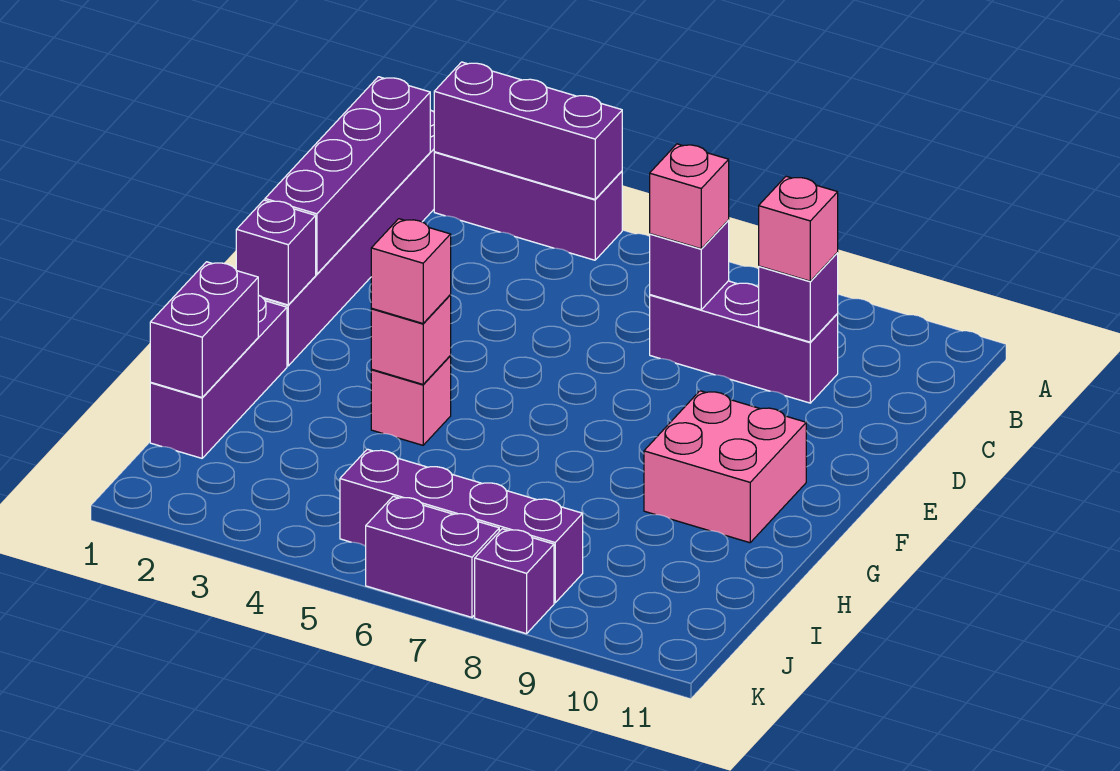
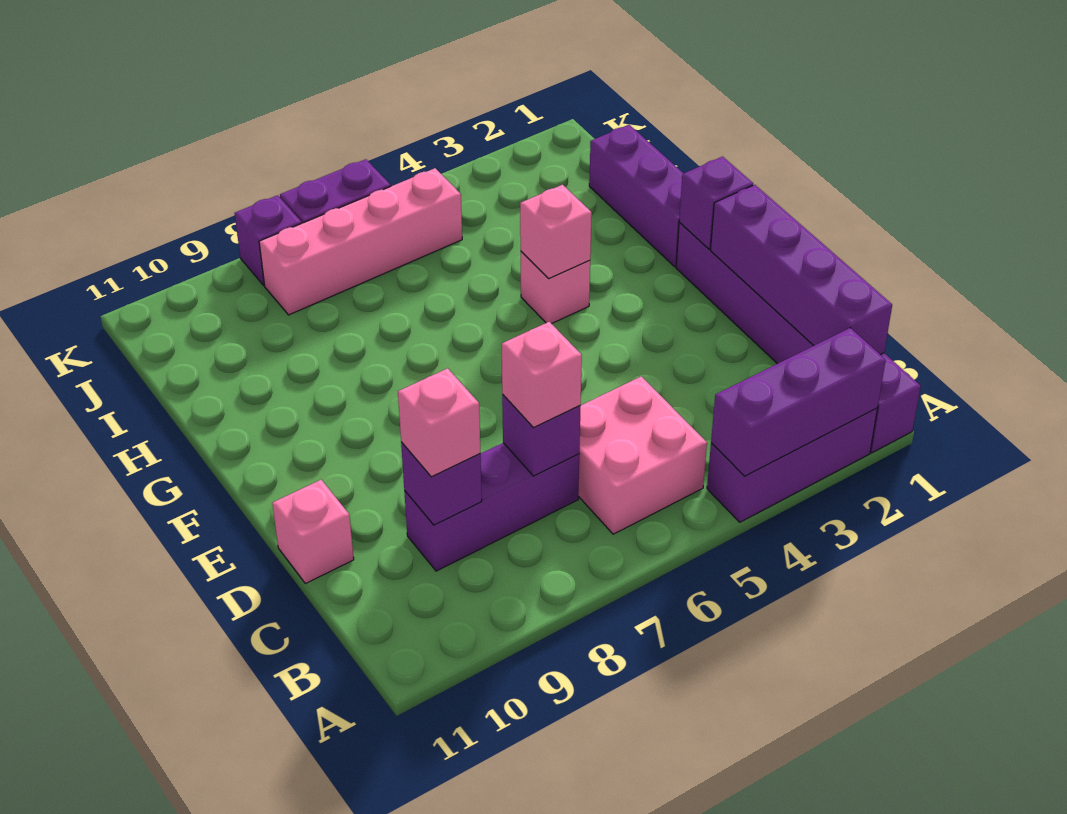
pink 2x2 brick [644,391,806,543] -> pink 2x2 brick moved to [578,376,707,534]
pink 1x1 brick [371,219,451,323] -> pink 1x1 brick moved to [272,480,354,584]
purple 1x2 brick [150,262,258,397] -> none
purple 1x4 brick [340,449,583,603] -> pink 1x4 brick [259,168,462,315]

